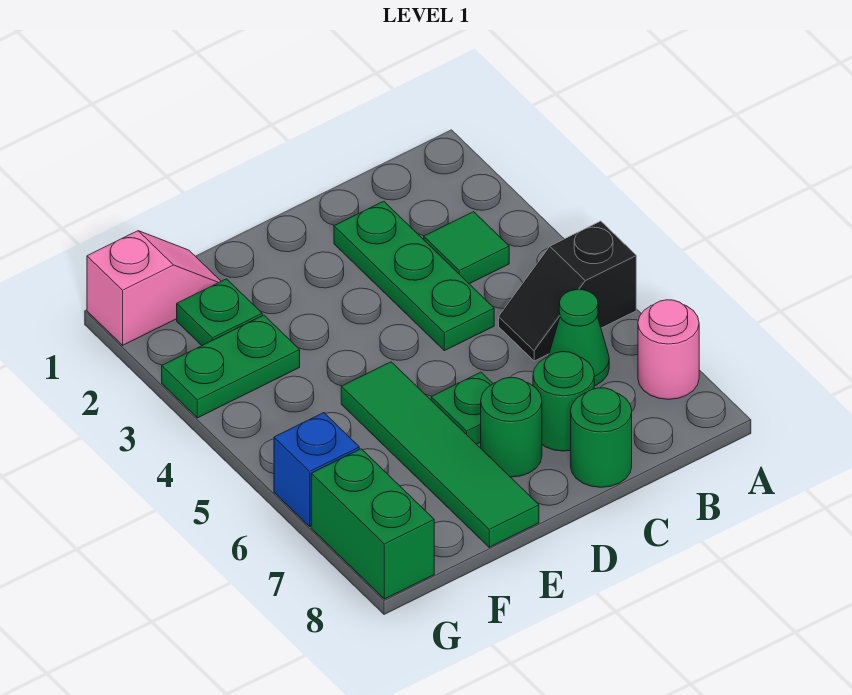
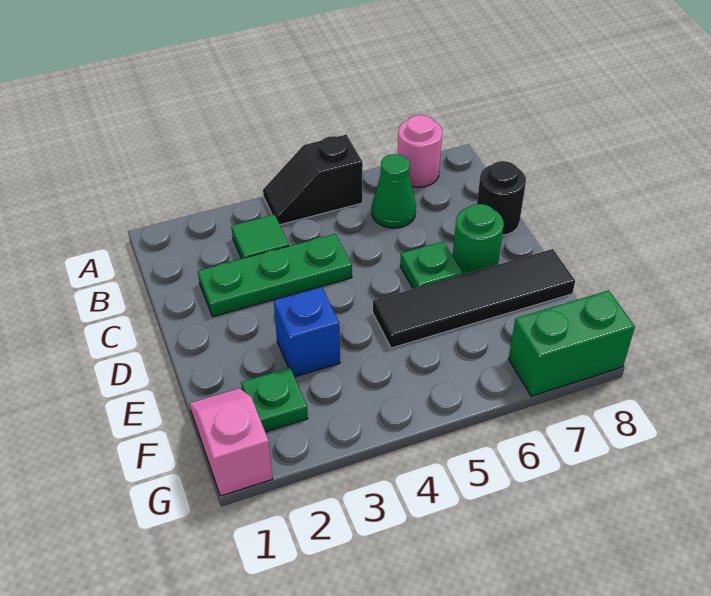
black 1x2 slope [499,221,636,361] -> black 1x2 slope turned to [263,135,363,225]
green 1x1 round brick [533,352,594,451] -> none
green 1x1 round brick [571,388,632,487] -> black 1x1 round brick [477,161,526,235]
green 1x4 tile [341,362,539,547] -> black 1x4 tile [373,249,575,348]
green 1x2 plate [162,315,300,418] -> none
blue 1x1 brick [274,413,359,526] -> blue 1x1 brick moved to [274,287,340,377]

